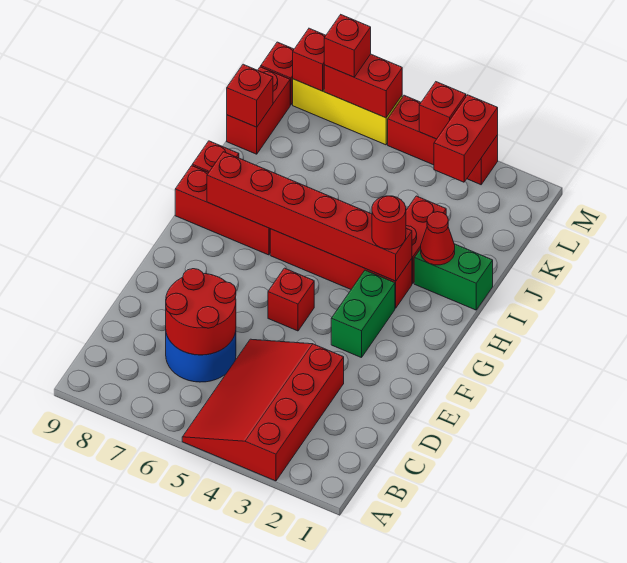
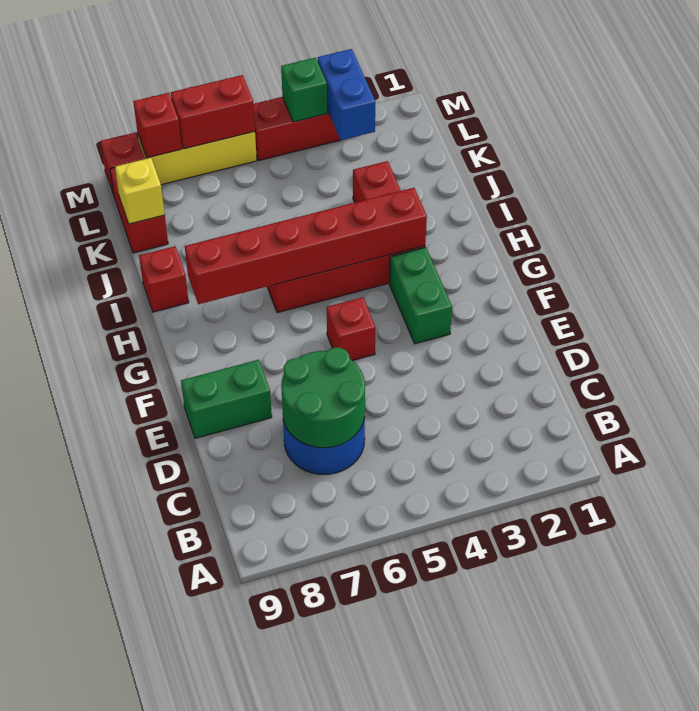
red 3x4 slope [182,339,344,481] -> none
red 2x2 round brick [166,269,236,355] -> green 2x2 round brick [281,347,365,448]
red 1x1 round brick [372,196,406,249] -> none
red 1x3 brick [175,166,270,255] -> none
green 1x2 brick [414,244,493,310] -> green 1x2 brick moved to [181,360,272,438]
red 1x1 cone [421,212,455,265] -> none
red 1x1 brick [227,64,273,127] -> yellow 1x1 brick [115,158,165,224]
red 1x2 brick [434,95,498,182] -> blue 1x2 brick [318,49,375,140]
red 1x1 brick [419,82,466,139] -> green 1x1 brick [281,58,327,122]
red 1x1 brick [324,15,371,77] -> none

